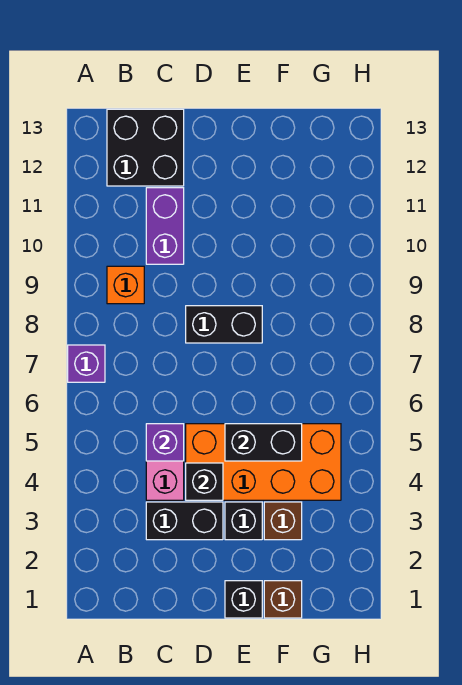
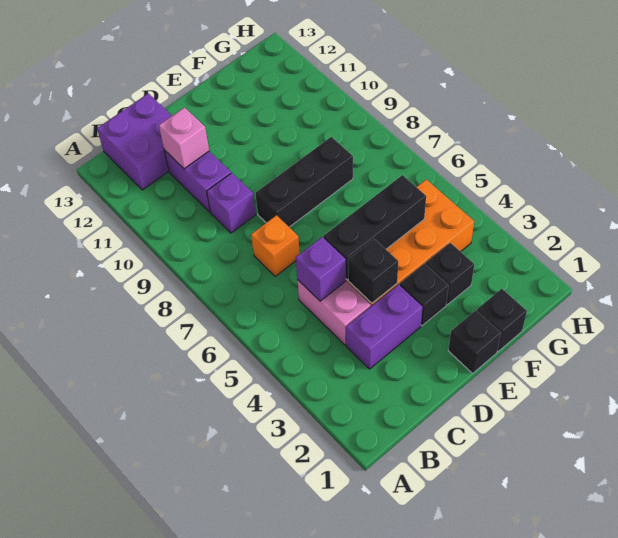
purple 1x1 brick [68,345,105,382] -> purple 1x1 brick moved to [207,173,256,233]
orange 1x1 brick [107,266,144,304] -> orange 1x1 brick moved to [251,215,300,276]
black 2x2 brick [107,109,184,186] -> purple 2x2 brick [97,93,172,190]
black 1x2 brick [146,502,223,540] -> purple 1x2 brick [346,285,422,369]
none -> pink 1x1 brick [159,108,209,169]
black 1x2 brick [186,306,262,343] -> black 1x3 brick [255,137,353,227]
black 1x2 brick [225,424,302,461] -> black 1x3 brick [323,175,426,280]
brown 1x1 brick [264,581,302,618] -> black 1x1 brick [477,289,527,351]
brown 1x1 brick [264,502,302,540] -> black 1x1 brick [426,243,474,305]

